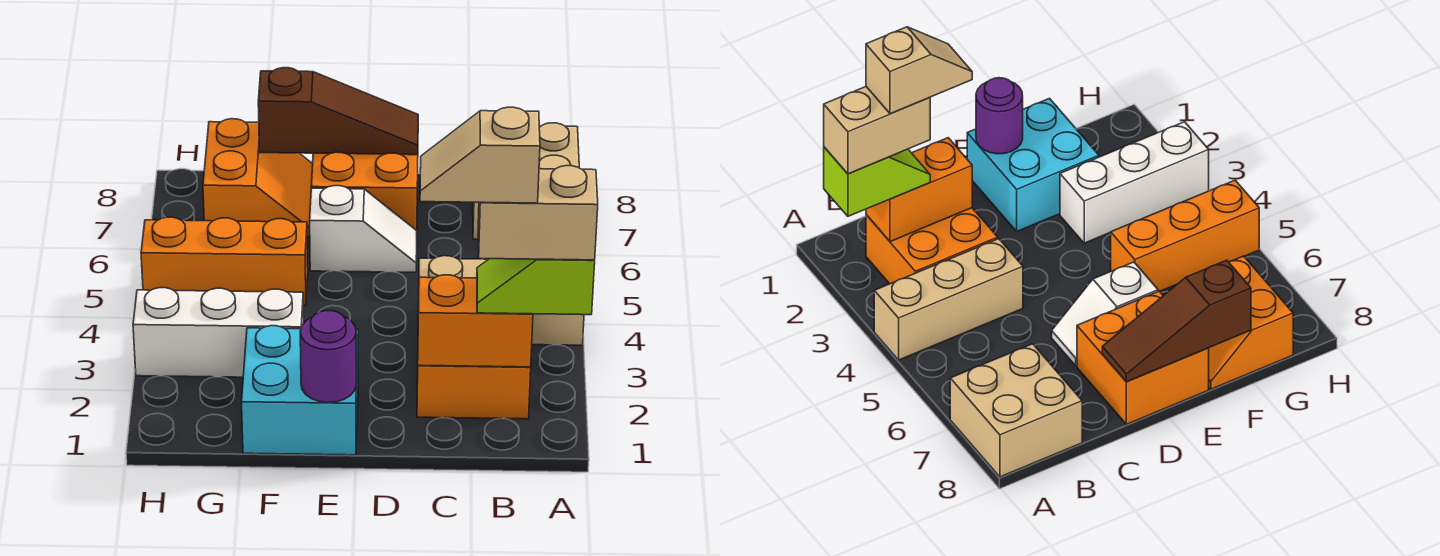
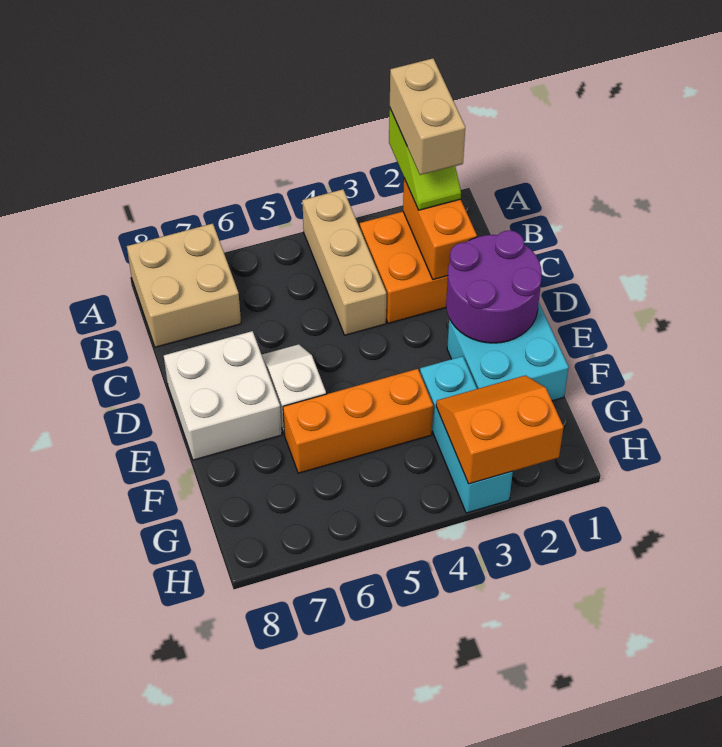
tan 1x2 slope [420,107,540,203] -> none
orange 2x2 brick [311,152,418,231] -> white 2x2 brick [164,331,282,460]
brown 1x3 slope [258,68,418,155] -> none
purple 1x1 round brick [300,311,356,403] -> purple 2x2 round brick [446,230,542,343]
white 1x3 brick [133,288,304,377] -> cyan 1x3 brick [420,356,513,513]
orange 1x3 brick [141,217,308,306] -> orange 1x3 brick turned to [283,369,433,473]
orange 2x2 slope [203,119,313,237] -> orange 2x2 slope moved to [436,375,564,484]

